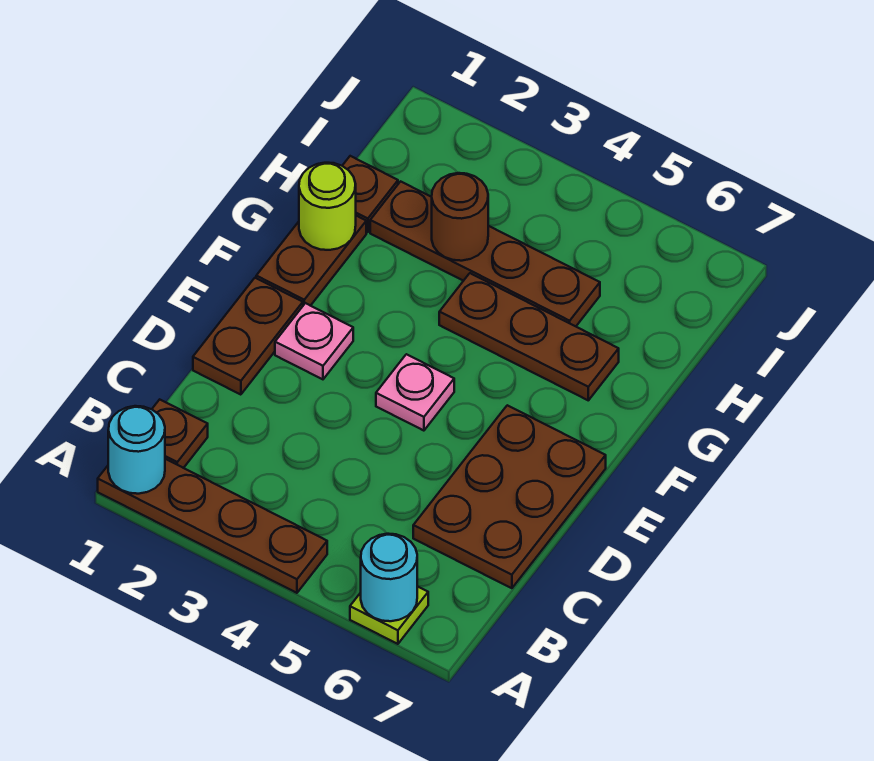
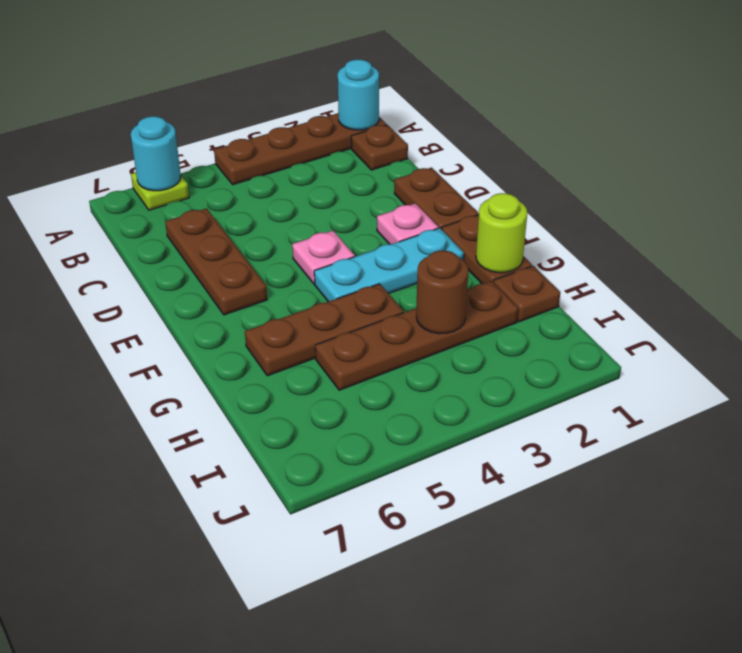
brown 2x3 plate [413,405,606,588] -> brown 1x3 plate [165,208,267,315]
none -> cyan 1x3 plate [314,228,464,302]

